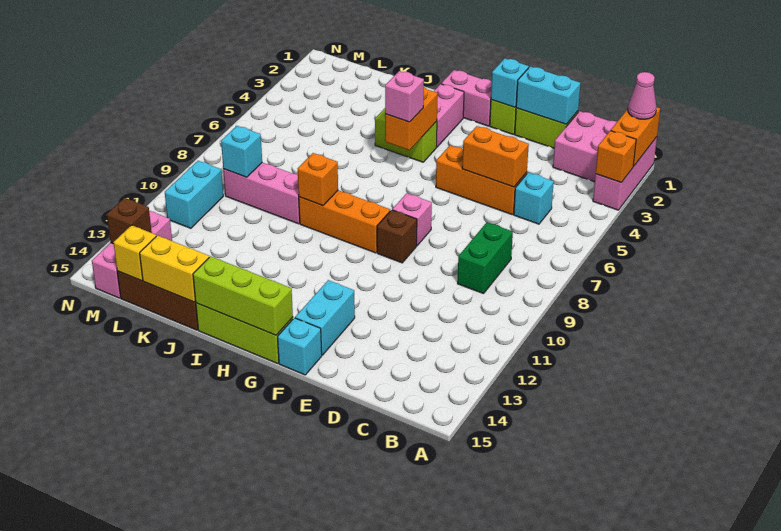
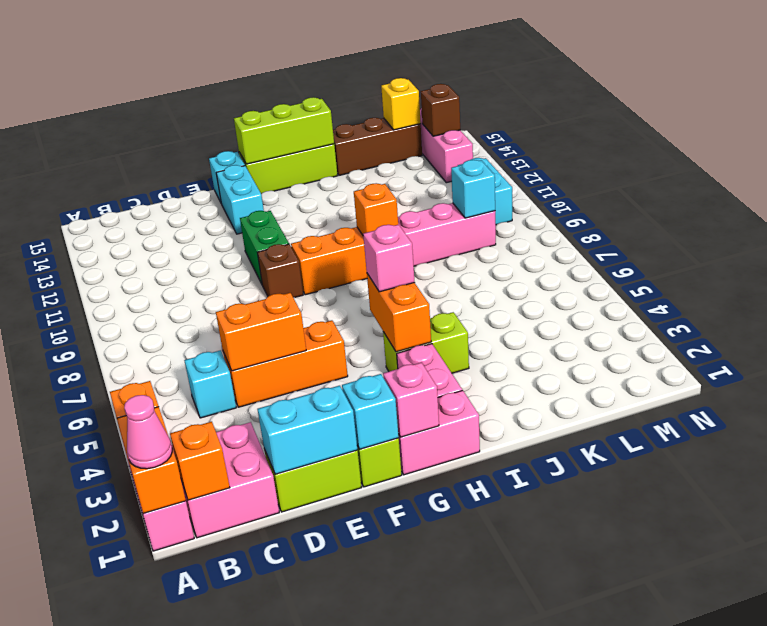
none -> orange 1x1 brick [170,422,230,500]
green 1x2 brick [458,222,513,294] -> green 1x2 brick moved to [240,211,289,284]
pink 1x1 brick [392,193,432,245] -> pink 1x1 brick moved to [383,362,439,437]
yellow 1x2 brick [140,235,209,302] -> none

